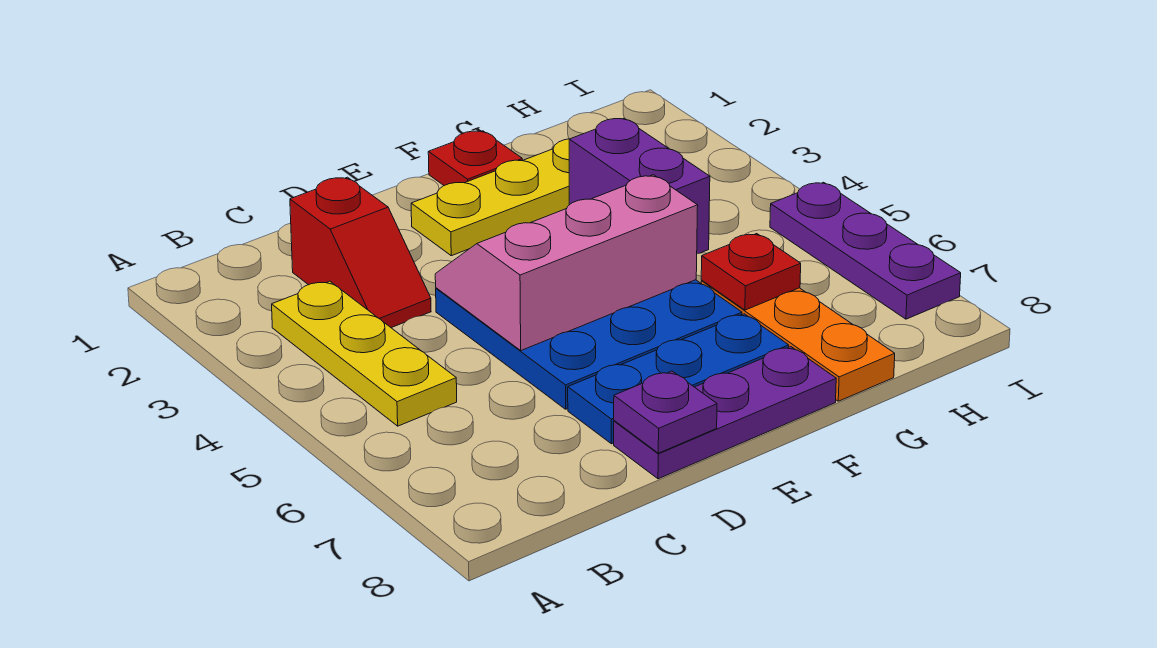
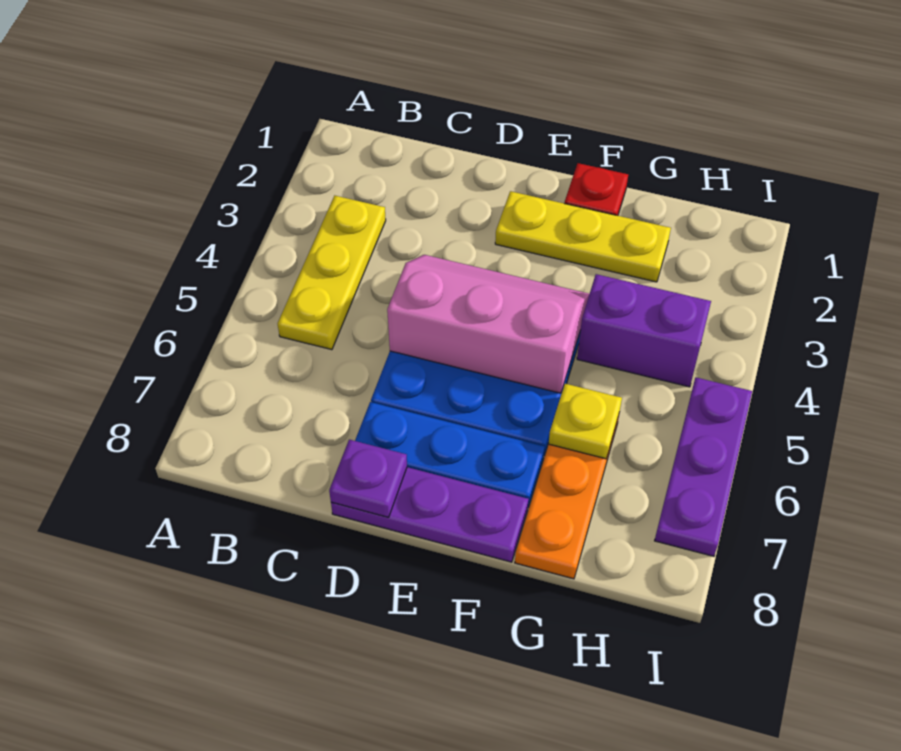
red 1x2 slope [290,177,431,328] -> none
purple 1x2 brick [569,118,710,254] -> purple 1x2 brick turned to [577,274,711,387]
red 1x1 plate [701,234,801,310] -> yellow 1x1 plate [549,384,622,459]

